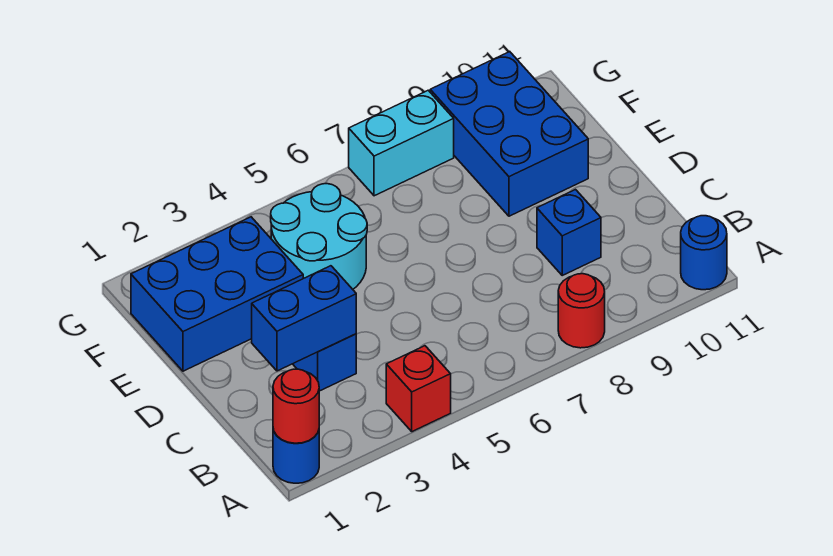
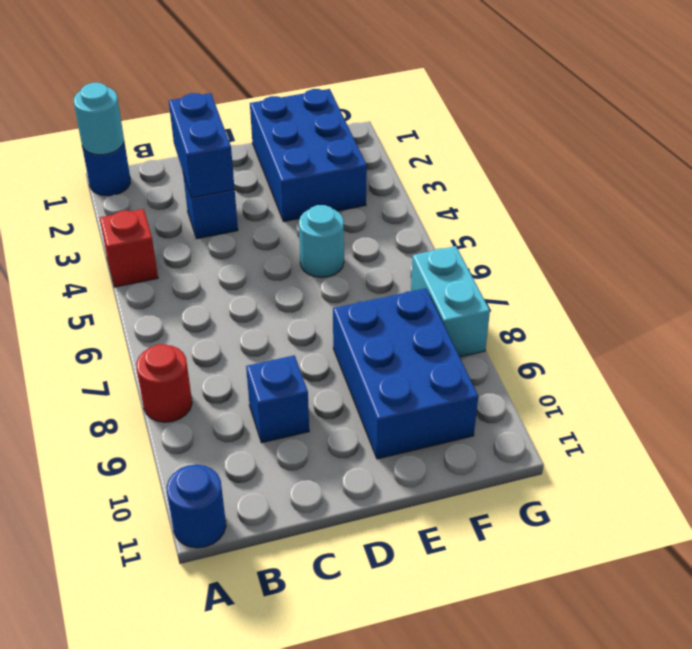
red 1x1 round brick [273,369,319,443] -> cyan 1x1 round brick [74,83,124,155]
cyan 2x2 round brick [271,184,367,289] -> cyan 1x1 round brick [299,205,344,278]
blue 2x3 brick [430,52,588,216] -> blue 2x3 brick turned to [333,288,478,459]

